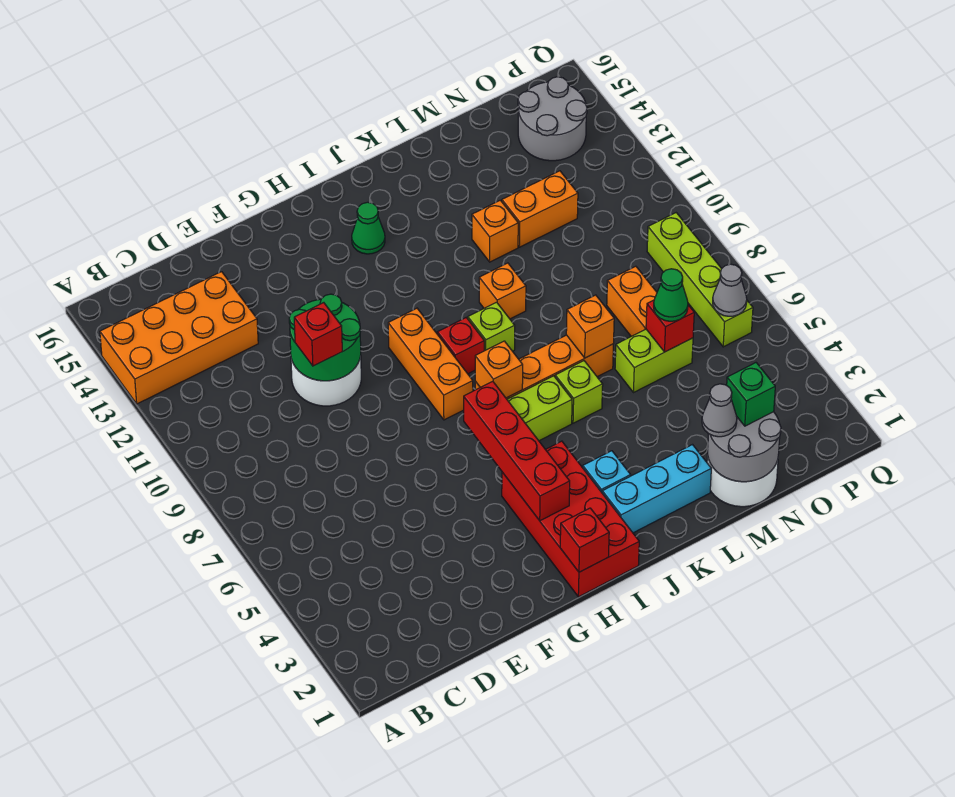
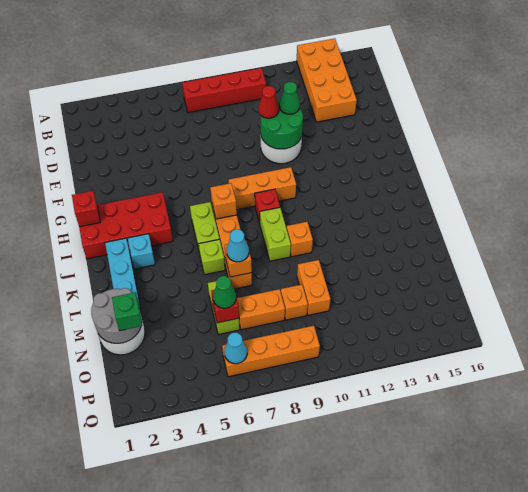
red 1x1 brick [294,303,342,366] -> red 1x1 cone [258,86,279,118]
red 1x4 brick [464,381,570,521] -> red 1x4 brick moved to [182,68,266,113]
green 1x1 cone [352,202,385,254] -> green 1x1 cone moved to [279,82,300,114]
lime 1x1 brick [468,302,515,351] -> lime 1x2 brick [260,208,291,261]
none -> cyan 1x1 cone [227,229,249,262]
orange 1x1 brick [472,200,518,262] -> orange 1x1 brick moved to [281,285,308,320]
grey 1x1 cone [702,384,737,437] -> none
orange 1x2 brick [502,171,578,247] -> orange 1x2 brick moved to [297,260,330,315]
grey 2x2 round brick [518,77,587,161] -> none
lime 1x4 brick [647,213,753,347] -> orange 1x4 brick [222,326,320,377]
grey 1x1 cone [713,264,747,316] -> cyan 1x1 cone [224,333,247,364]

